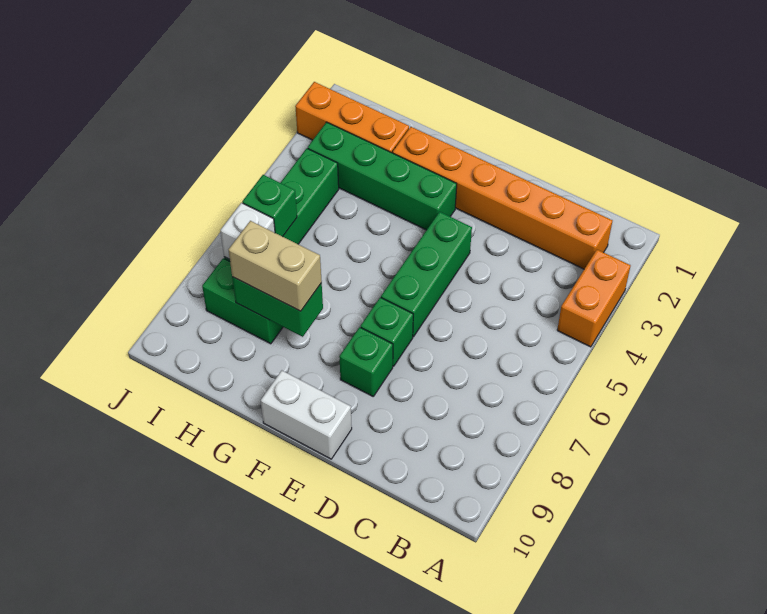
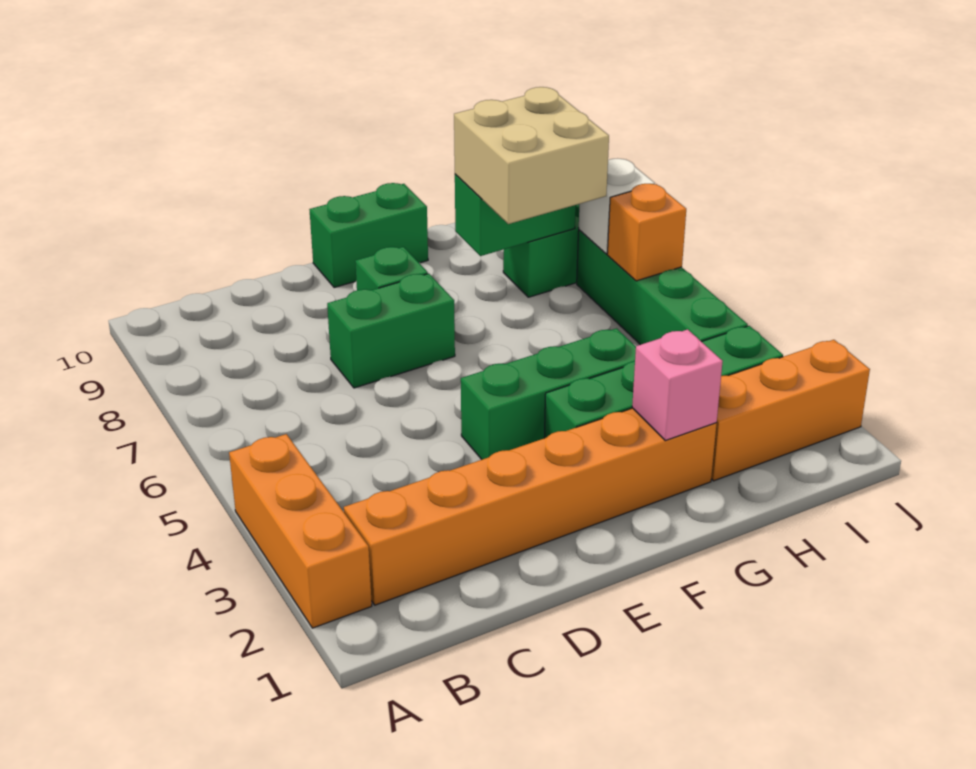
orange 1x2 brick [557,250,631,347] -> orange 1x3 brick [229,434,372,628]
green 1x3 brick [381,212,472,337] -> green 1x3 brick turned to [461,328,636,459]
green 1x1 brick [361,297,413,366] -> green 1x2 brick [327,274,455,388]
white 1x2 brick [261,371,352,459] -> green 1x2 brick [309,183,428,288]
none -> pink 1x1 brick [632,329,723,441]
tan 1x2 brick [229,221,322,311] -> tan 2x2 brick [454,87,609,224]
green 1x1 brick [242,175,297,237] -> orange 1x1 brick [607,184,686,281]

